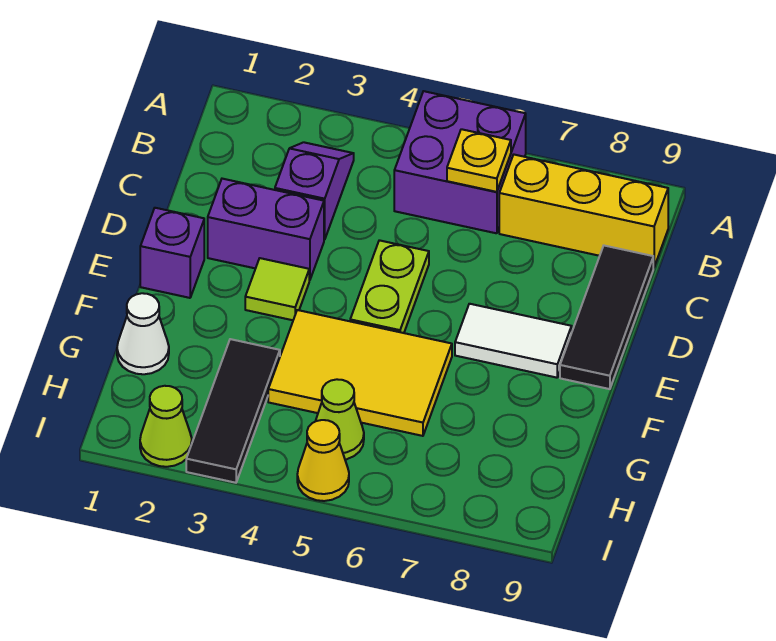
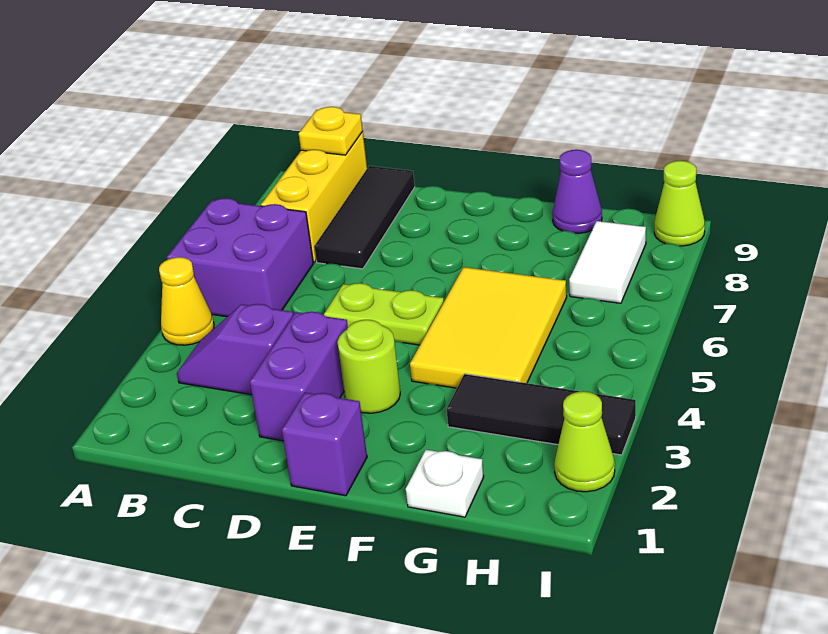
yellow 1x1 plate [447,129,511,192] -> yellow 1x1 plate moved to [299,107,363,155]
black 1x3 tile [560,246,653,389] -> black 1x3 tile turned to [314,166,415,269]
lime 1x1 tile [245,258,309,320] -> lime 1x1 round brick [337,320,400,413]
white 1x2 tile [455,304,572,378] -> white 1x2 tile moved to [569,221,646,303]
white 1x1 cone [117,293,169,374] -> white 1x1 plate [406,450,484,517]
none -> purple 1x1 cone [552,150,602,234]
lime 1x1 cone [316,379,364,459] -> lime 1x1 cone moved to [654,161,705,246]
yellow 1x1 cone [297,420,349,501] -> yellow 1x1 cone moved to [159,257,214,345]

